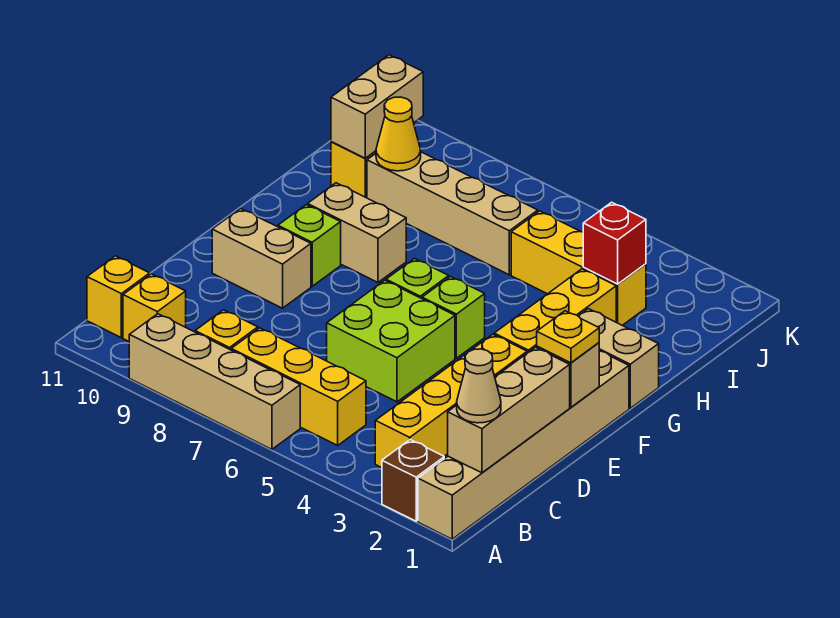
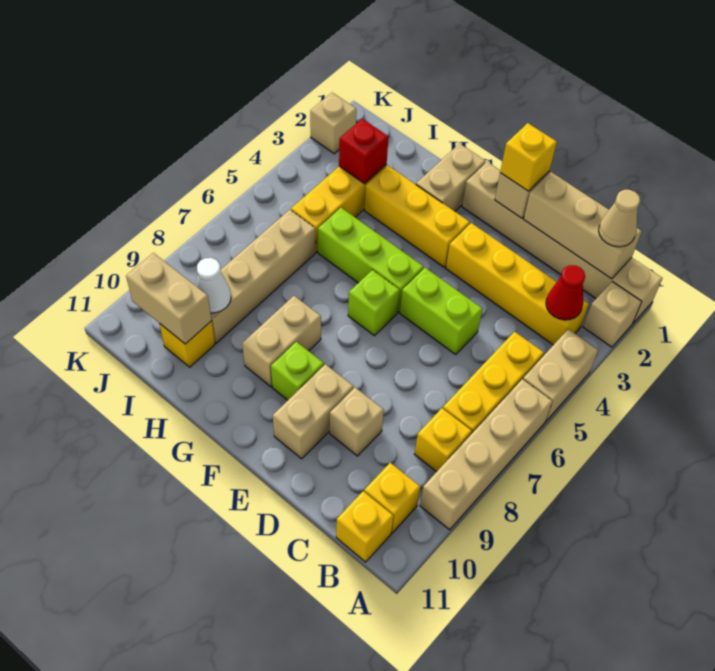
brown 1x1 brick [382,440,444,521] -> tan 1x1 brick [583,282,642,347]
none -> tan 1x2 brick [523,329,598,421]
none -> red 1x1 cone [546,265,585,320]
lime 2x2 brick [327,280,455,402] -> lime 1x2 brick [400,268,482,354]
none -> tan 1x1 brick [330,388,384,456]
yellow 1x1 plate [537,311,599,363] -> yellow 1x1 brick [500,123,557,191]
lime 1x1 brick [422,277,485,358] -> lime 1x3 brick [318,208,424,312]
yellow 1x1 cone [376,97,421,171] -> white 1x1 cone [195,258,231,313]
none -> tan 1x1 brick [310,93,356,154]

